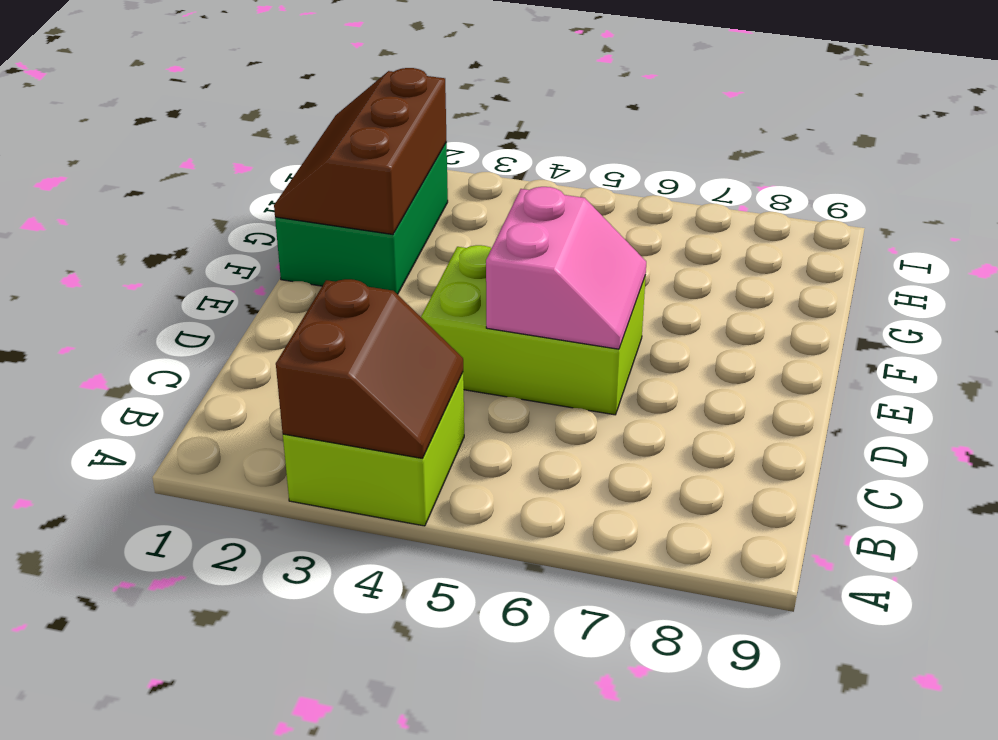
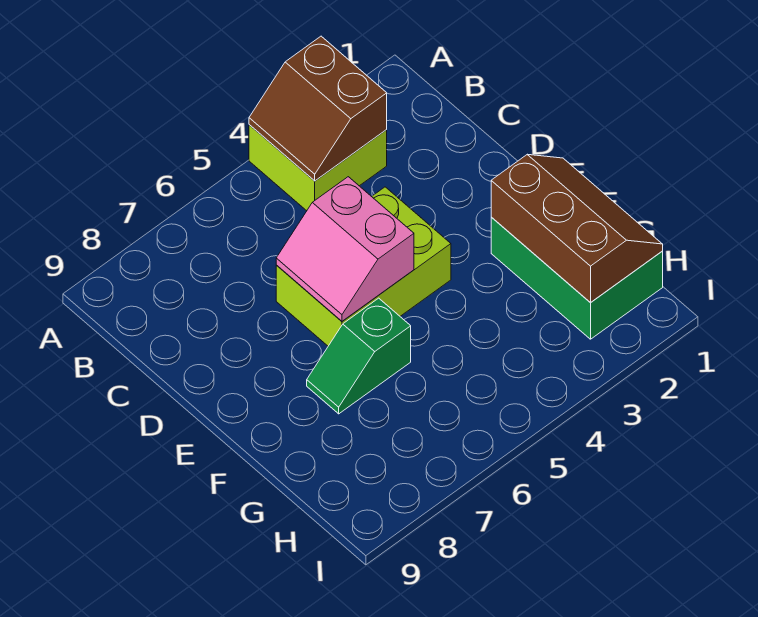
none -> green 1x2 slope [307,298,411,414]

